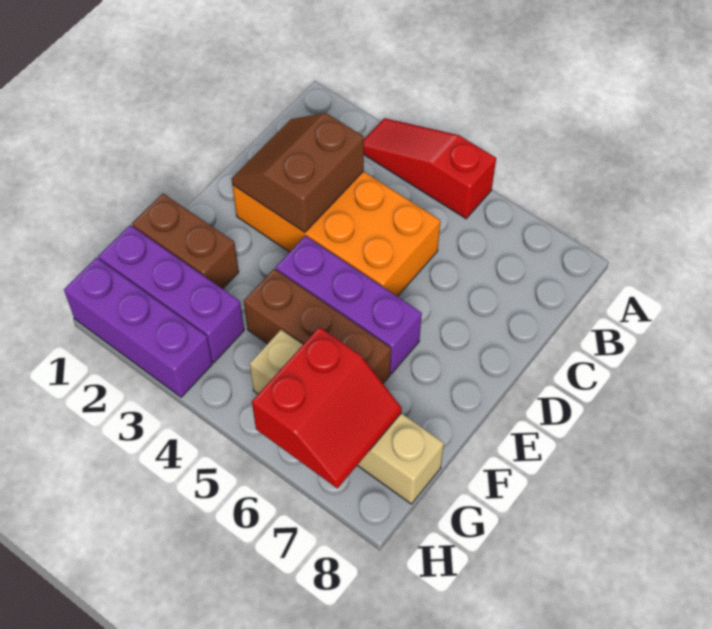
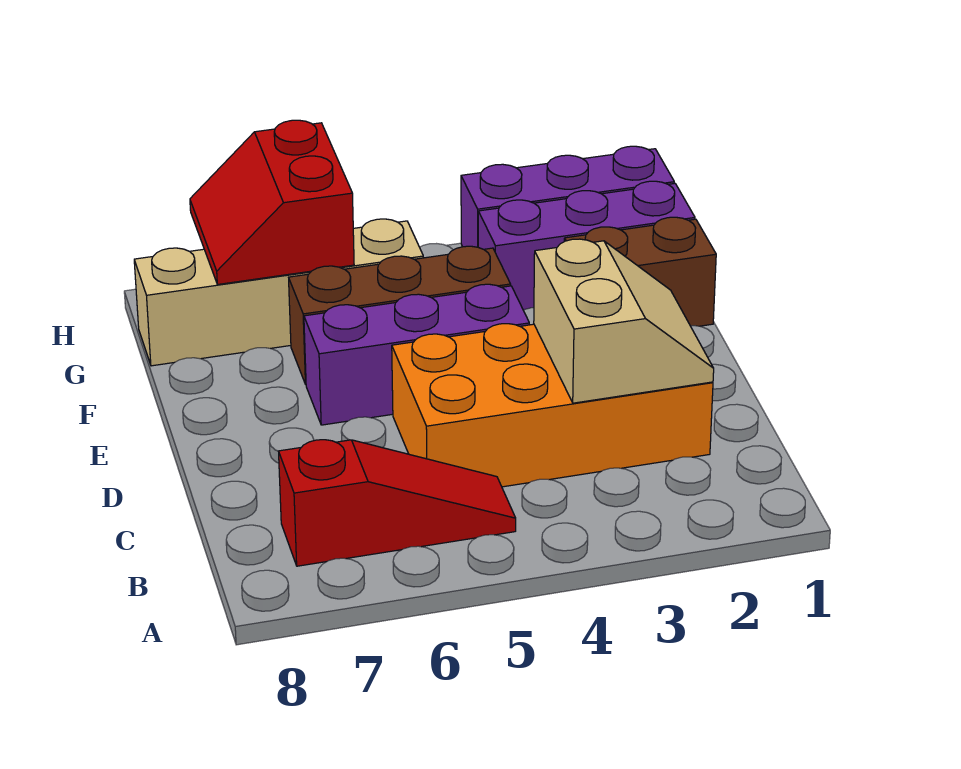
red 1x3 slope [364,118,496,219] -> red 1x3 slope moved to [279,440,516,566]
brown 2x2 slope [231,113,364,232] -> tan 2x2 slope [534,239,714,403]

